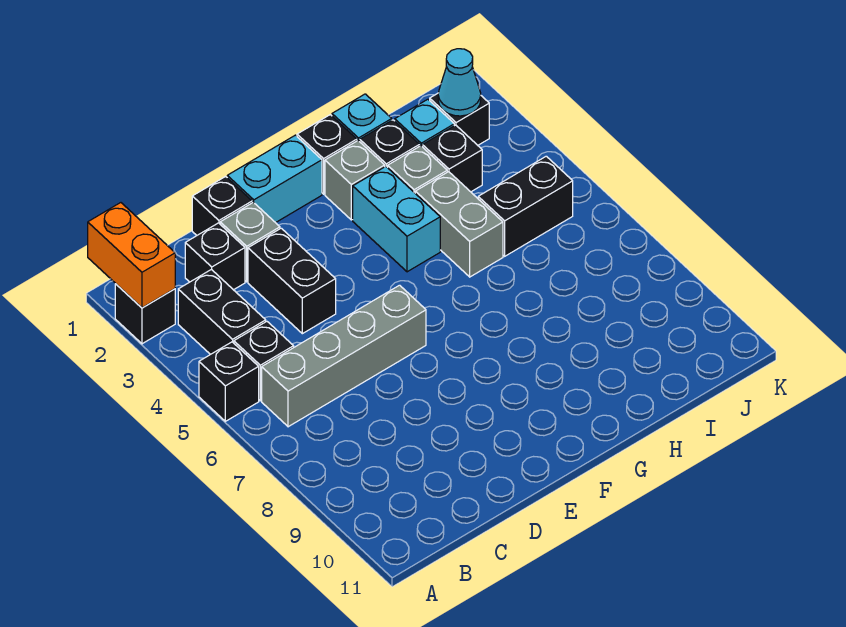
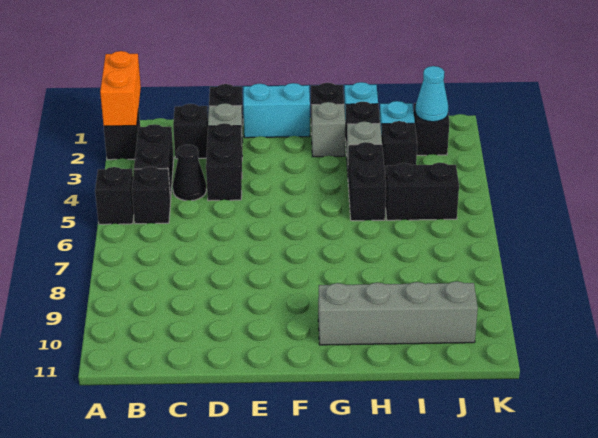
grey 1x4 brick [262,285,426,427] -> grey 1x4 brick moved to [318,281,478,345]
none -> black 1x1 cone [173,145,206,201]
cyan 1x2 brick [353,167,440,272] -> none
grey 1x2 brick [415,172,503,277] -> black 1x2 brick [348,142,386,221]

